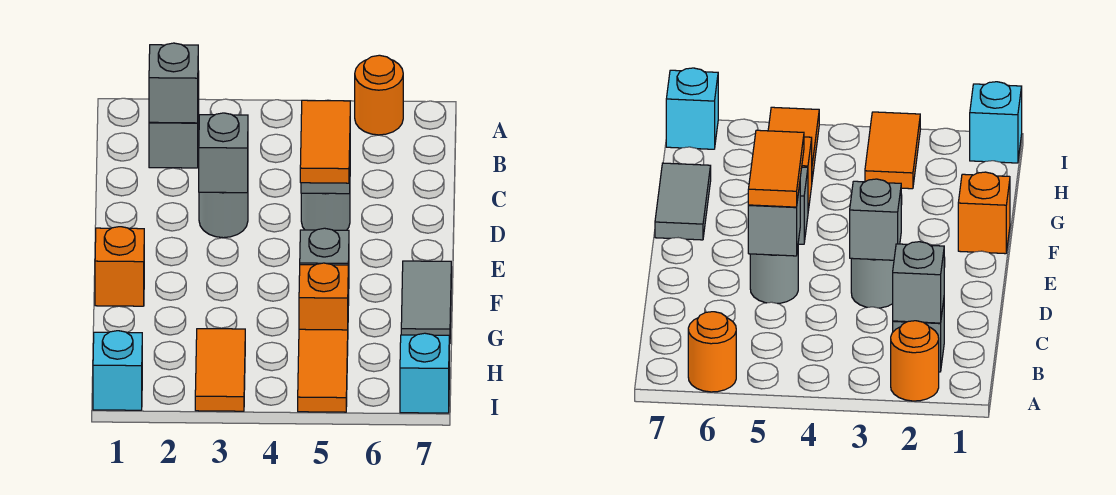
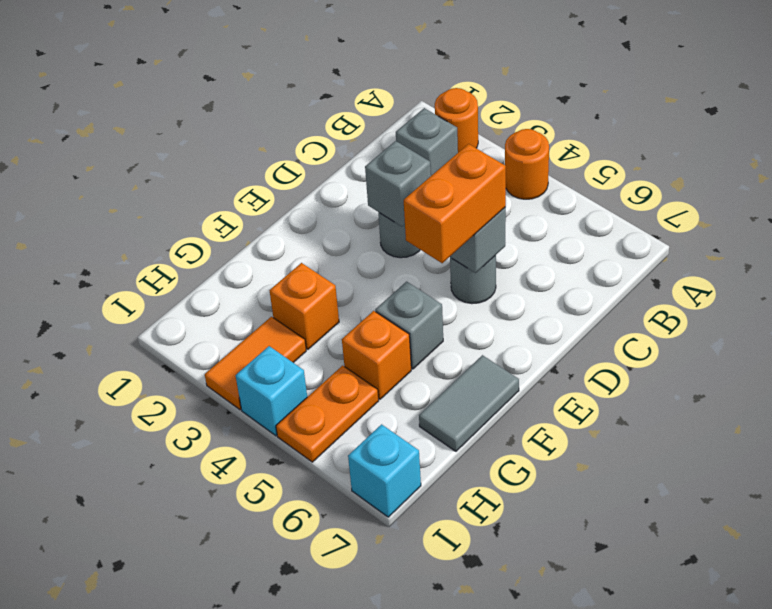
orange 1x1 round brick [355,55,403,135] -> orange 1x1 round brick moved to [505,129,549,199]
grey 1x1 brick [149,43,198,123] -> none
orange 1x2 tile [300,100,350,183] -> orange 1x2 brick [404,144,506,263]
orange 1x1 brick [95,227,144,306] -> orange 1x1 brick moved to [270,263,339,349]
orange 1x2 tile [298,329,348,412] -> orange 1x2 plate [276,365,379,462]
cyan 1x1 brick [93,331,142,410] -> cyan 1x1 brick moved to [236,346,307,436]

